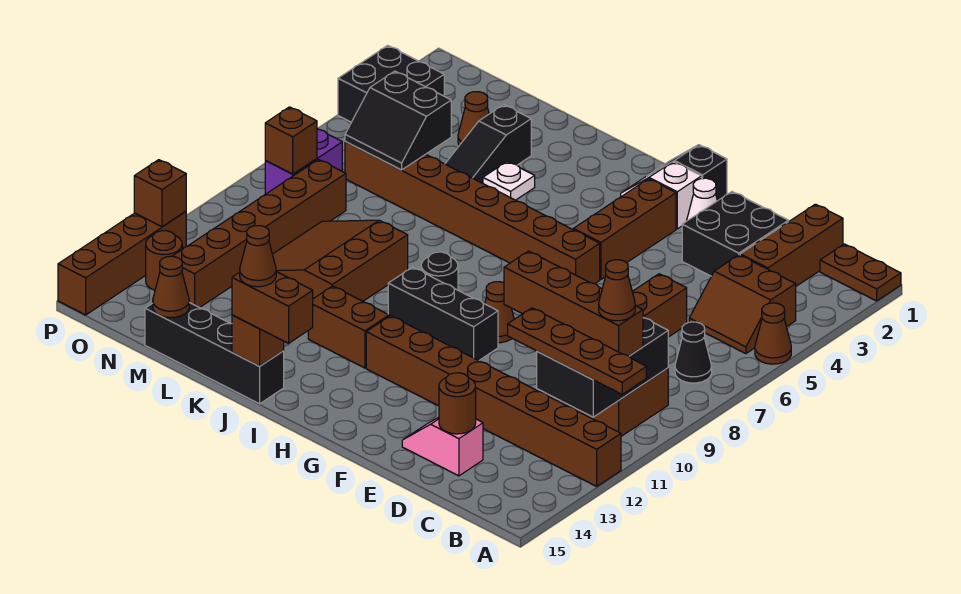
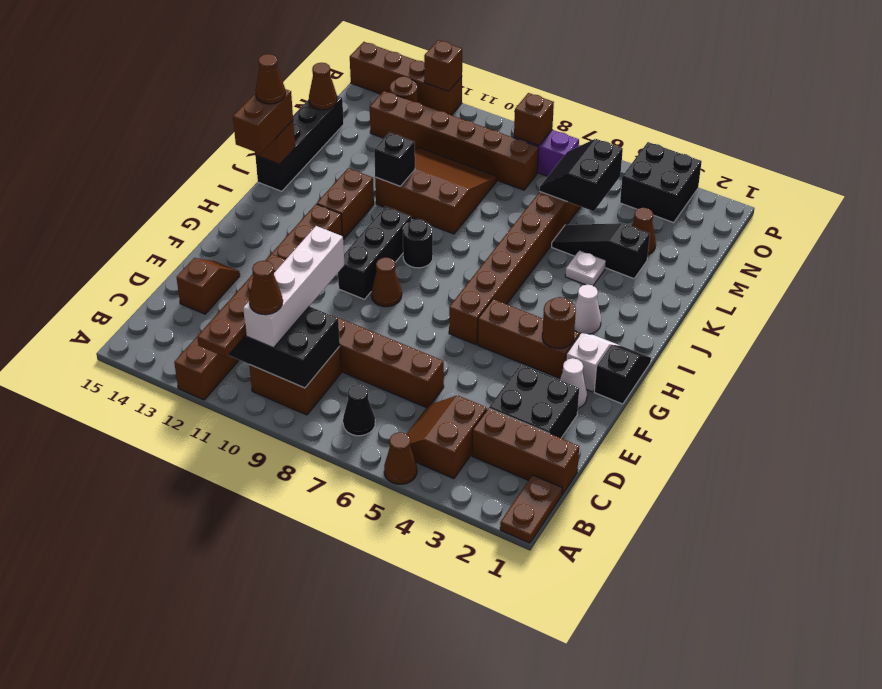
brown 1x4 brick [504,251,643,356] -> white 1x4 brick [243,226,344,348]
pink 1x2 slope [402,417,483,476] -> brown 1x2 slope [176,258,240,314]
brown 1x1 round brick [439,373,476,434] -> brown 1x1 round brick moved to [542,297,576,349]
none -> white 1x1 cone [574,285,601,334]
none -> black 1x1 brick [374,132,415,186]

